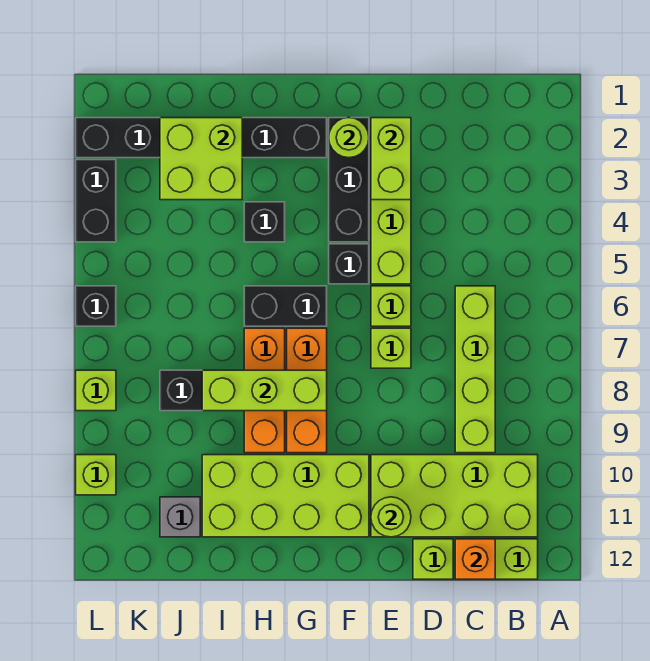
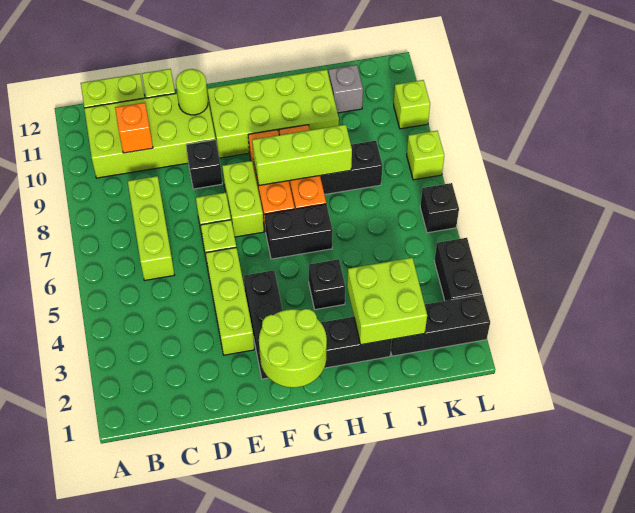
lime 1x4 brick [455,286,495,453] -> lime 1x3 brick [128,176,174,281]
orange 1x1 brick [455,539,495,579] -> orange 1x1 brick moved to [115,103,153,153]
lime 1x2 brick [371,118,411,200] -> lime 1x2 brick moved to [222,161,264,237]
lime 1x1 round brick [329,118,369,158] -> lime 2x2 round brick [259,309,327,388]
black 1x1 brick [329,244,369,284] -> black 1x1 brick moved to [186,140,222,189]

